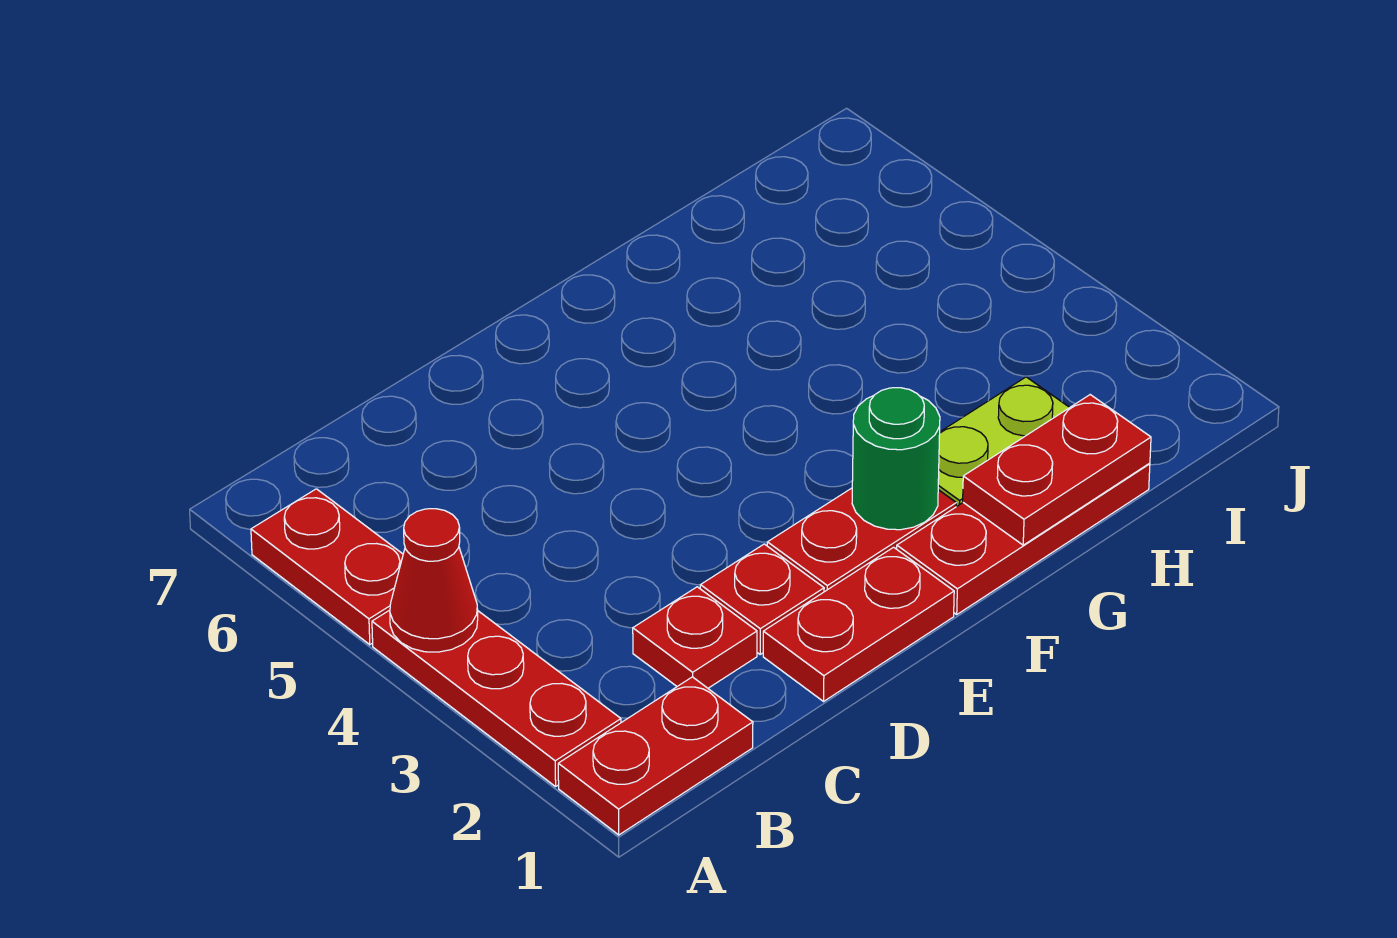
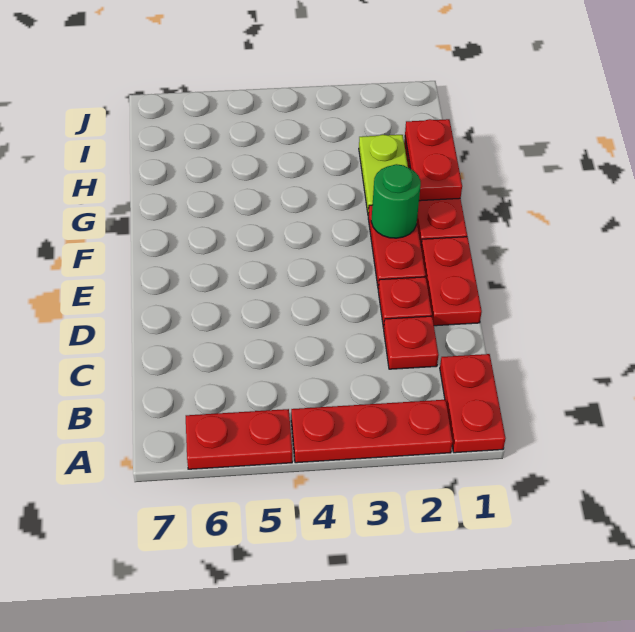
red 1x1 cone [390,509,478,652] -> none

